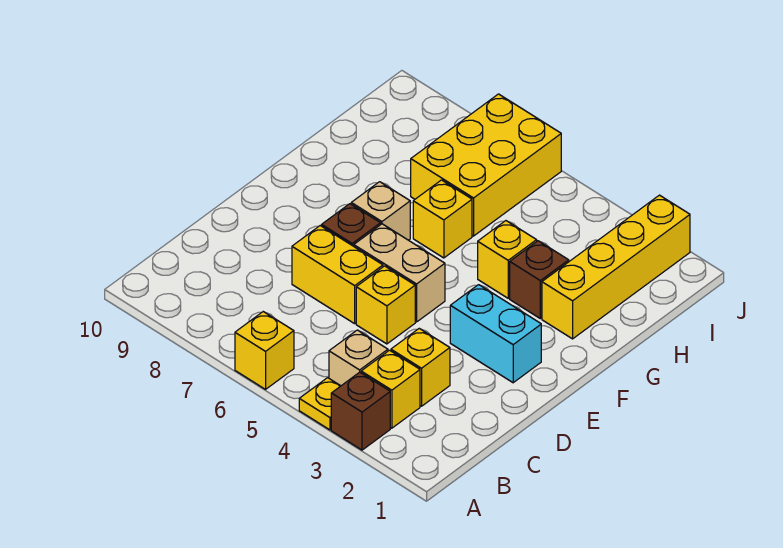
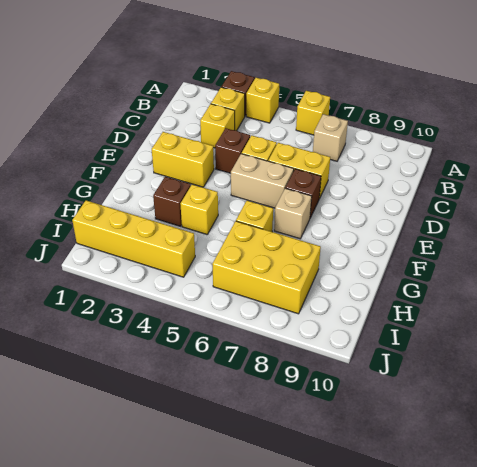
yellow 1x1 plate [299,378,340,430] -> yellow 1x1 brick [246,78,279,123]
tan 1x1 brick [329,330,388,386] -> tan 1x1 brick moved to [313,114,348,161]
none -> brown 1x1 brick [215,128,250,173]
cyan 1x2 brick [450,285,541,383] -> yellow 1x2 brick [152,132,214,187]
yellow 1x4 brick [542,195,690,339] -> yellow 1x4 brick turned to [72,200,195,277]
yellow 2x3 brick [411,94,561,236] -> yellow 2x3 brick turned to [212,221,321,314]

